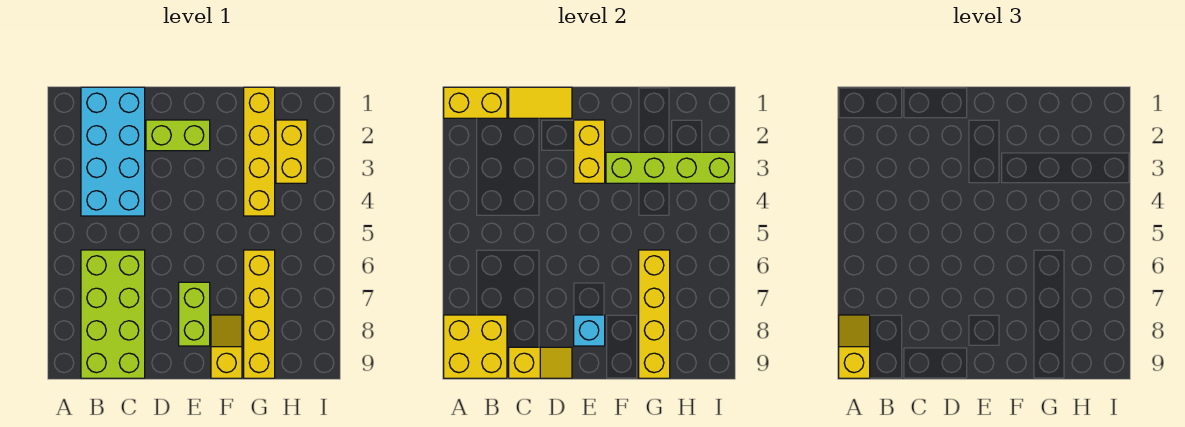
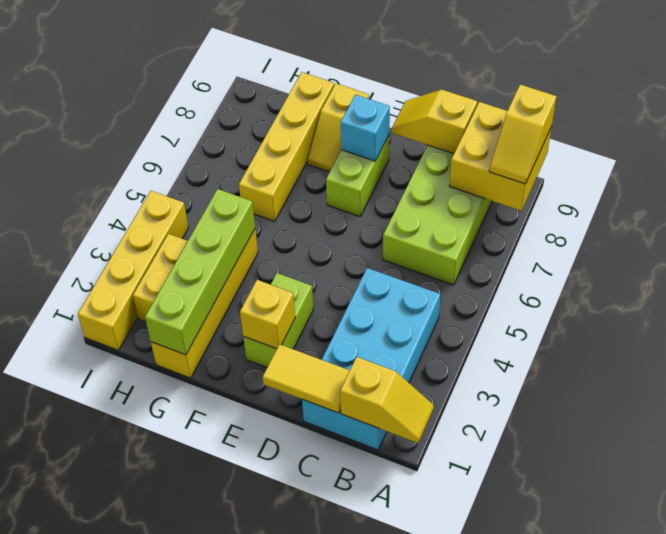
yellow 1x2 brick [444,87,507,118] -> yellow 1x2 slope [340,357,434,443]
lime 1x2 brick [146,120,210,151] -> lime 1x2 brick turned to [243,273,313,367]
yellow 1x2 brick [574,120,605,183] -> yellow 1x1 brick [240,280,295,349]
lime 1x4 brick [606,152,735,183] -> lime 1x4 brick turned to [145,189,255,355]
yellow 1x4 brick [639,250,670,378] -> yellow 1x4 brick moved to [78,191,188,350]

